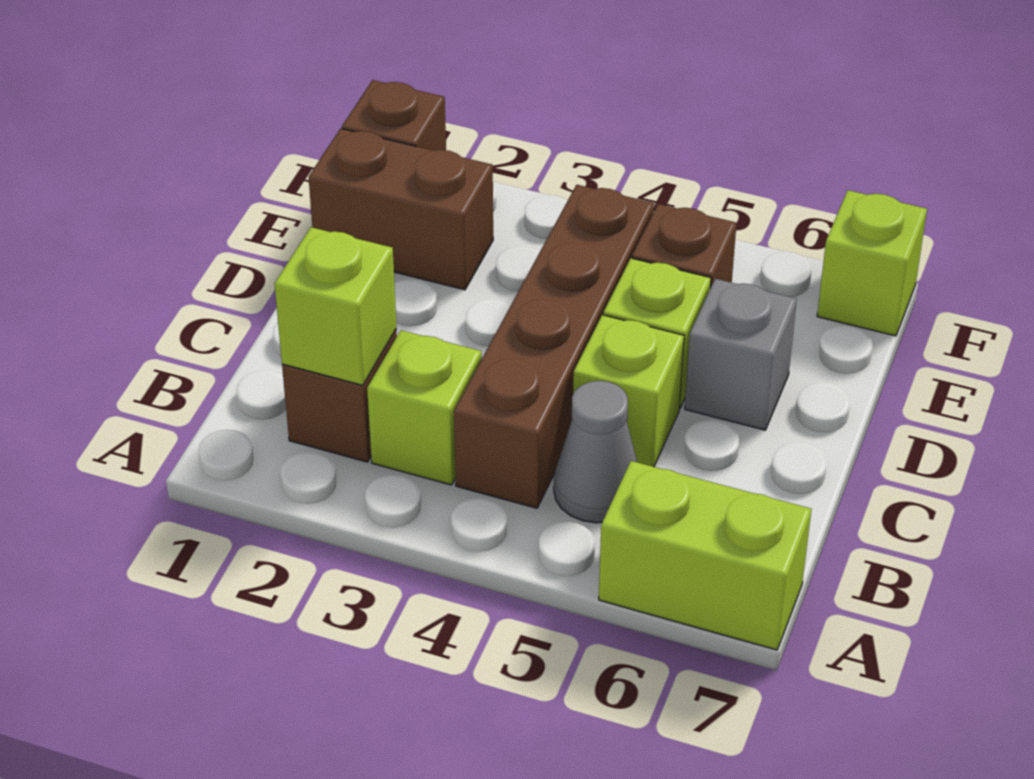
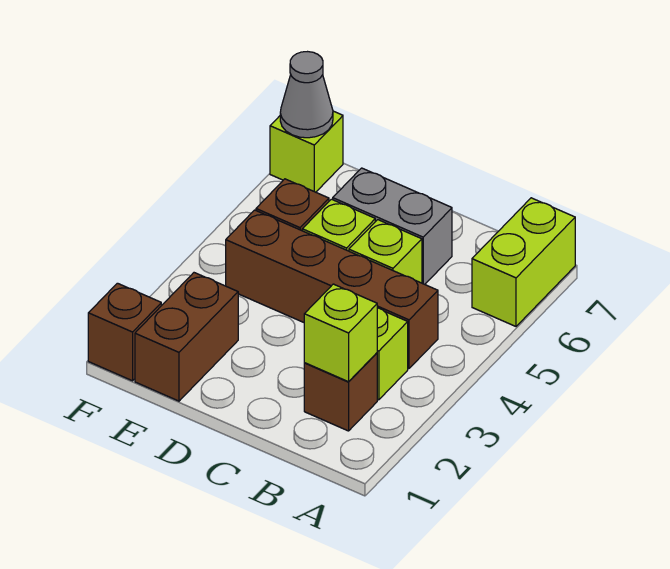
grey 1x1 cone [554,381,637,523] -> grey 1x1 cone moved to [280,52,333,138]
grey 1x1 brick [685,279,797,430] -> grey 1x2 brick [333,168,452,284]

